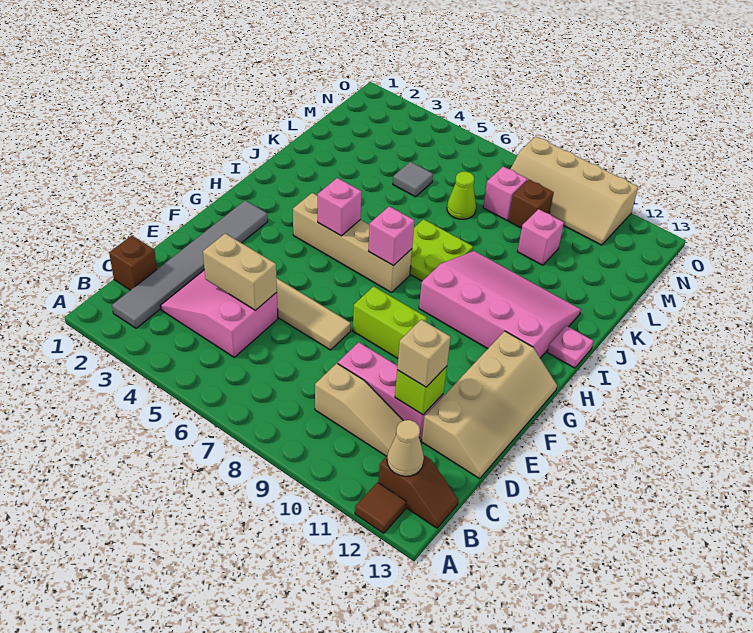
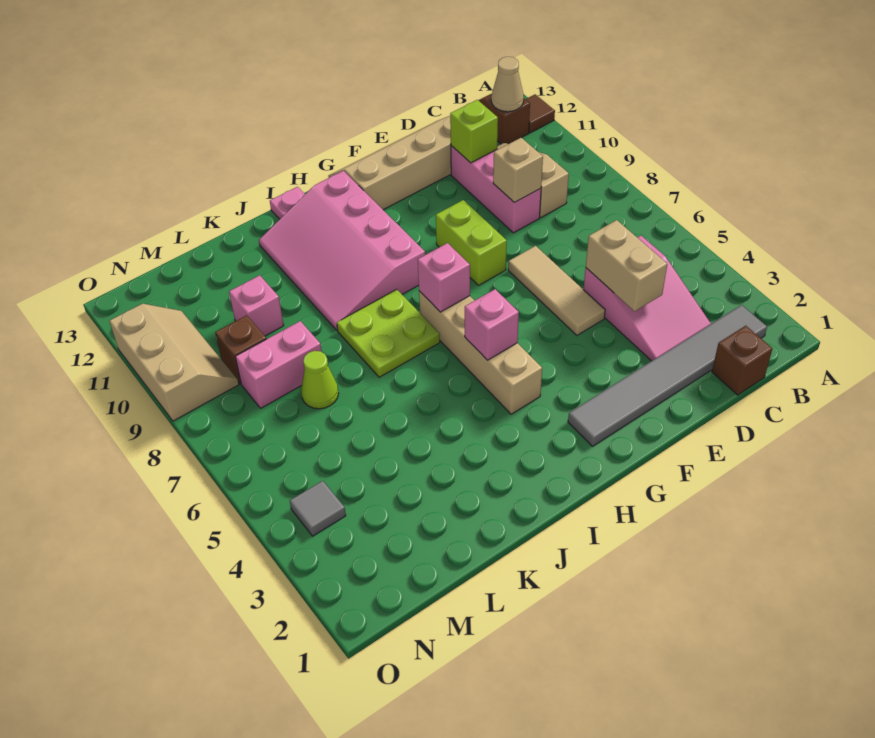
tan 1x1 brick [397,319,451,387] -> tan 1x1 brick moved to [493,138,543,203]
grey 1x1 tile [393,162,433,197] -> grey 1x1 tile moved to [290,481,346,536]
pink 1x1 brick [483,166,527,220] -> pink 1x2 brick [235,321,322,408]
tan 2x4 slope [511,136,638,245] -> tan 2x3 slope [109,304,239,421]

